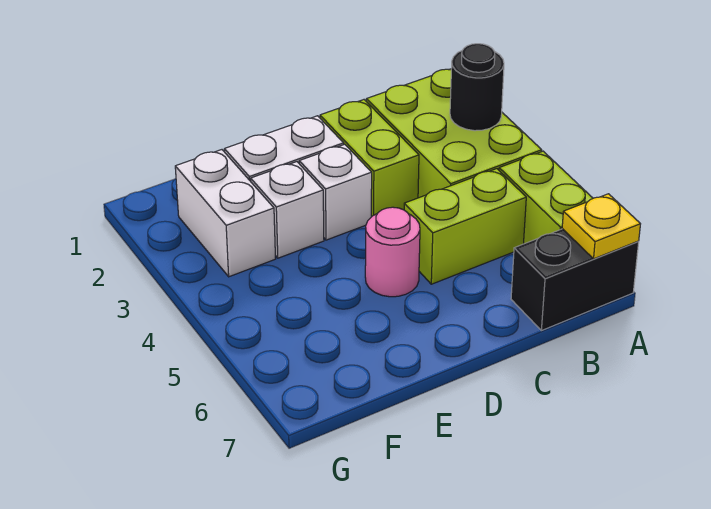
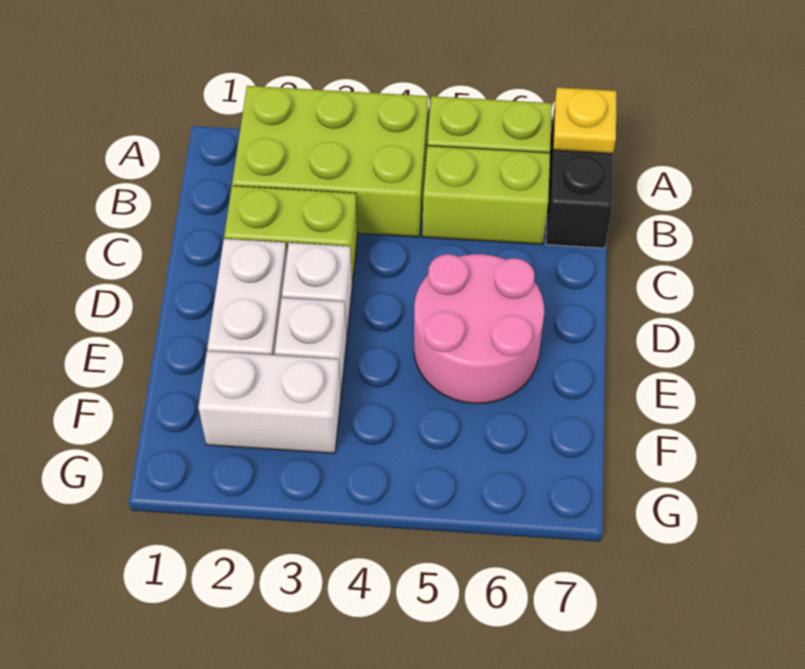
black 1x1 round brick [450,44,504,131] -> none
lime 1x2 brick [404,169,526,284] -> lime 1x2 brick turned to [422,146,550,244]
pink 1x1 round brick [365,207,420,297] -> pink 2x2 round brick [414,254,544,404]

